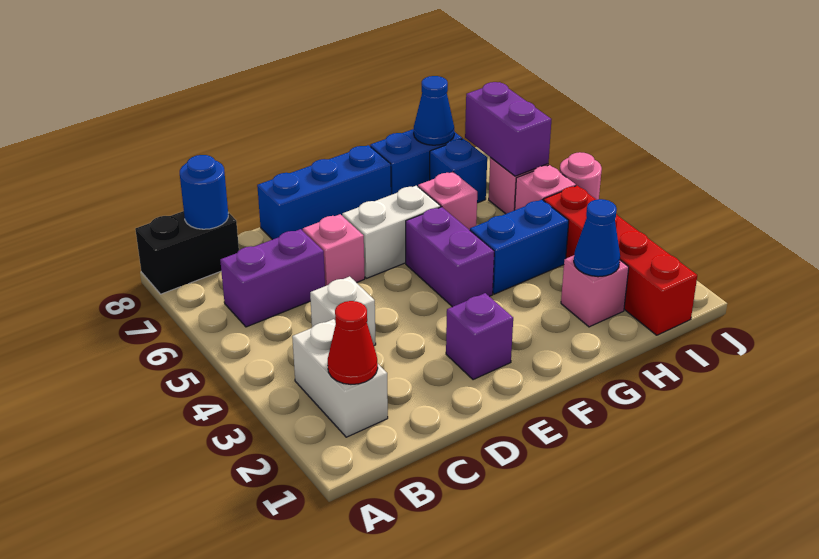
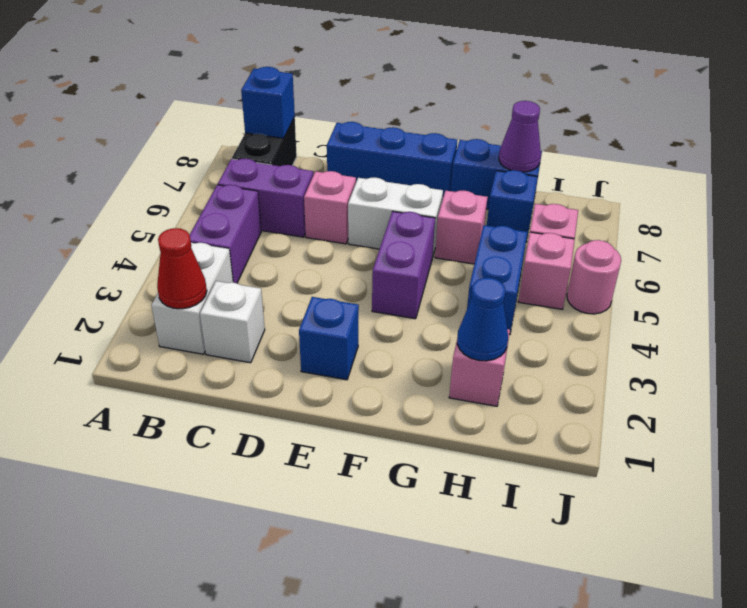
black 1x2 brick [135,211,239,294] -> black 1x2 brick turned to [232,118,297,166]
blue 1x1 round brick [180,155,228,229] -> blue 1x1 brick [241,67,295,138]
white 1x1 brick [310,276,376,345] -> white 1x1 brick moved to [200,281,265,363]
purple 1x1 brick [446,293,513,380] -> blue 1x1 brick [299,297,359,380]
blue 1x2 brick [470,200,569,294] -> blue 1x2 brick turned to [467,225,527,334]
blue 1x1 cone [414,76,454,145] -> purple 1x1 cone [499,101,541,172]
red 1x4 brick [543,186,697,335] -> none
purple 1x2 brick [465,82,551,176] -> purple 1x2 brick moved to [190,185,261,283]

